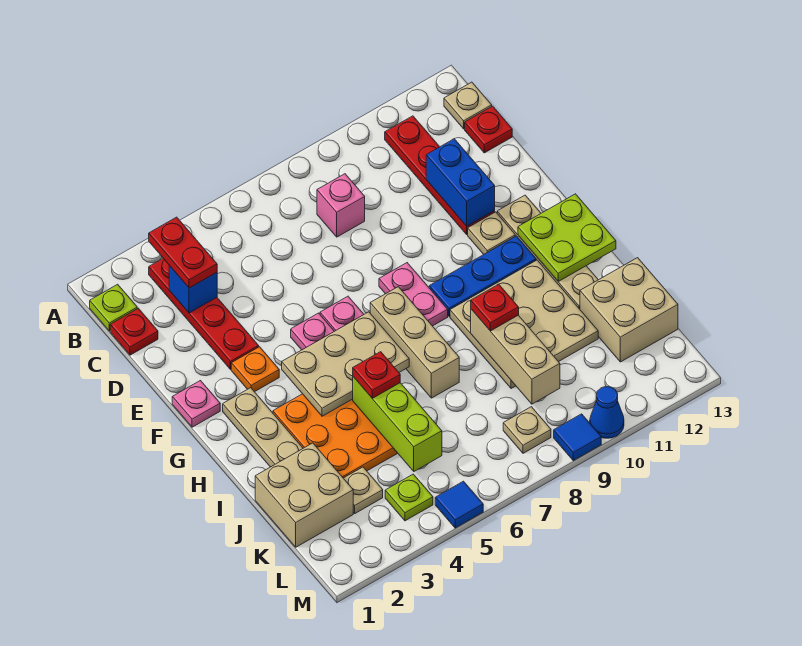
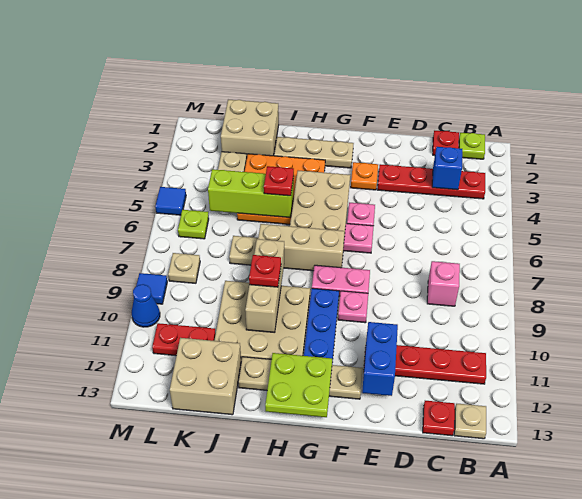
red 1x2 plate [149,217,217,288] -> red 1x2 plate moved to [152,323,216,356]
blue 1x2 brick [426,139,495,226] -> blue 1x2 brick turned to [362,322,398,396]
pink 1x1 plate [172,381,220,427] -> pink 1x1 plate moved to [338,291,368,323]
tan 1x1 plate [468,212,515,254] -> tan 1x1 plate moved to [229,236,258,265]
tan 1x3 brick [471,309,560,404] -> tan 1x3 brick turned to [245,239,284,333]
lime 1x1 plate [385,474,433,521] -> lime 1x1 plate moved to [178,210,209,239]

